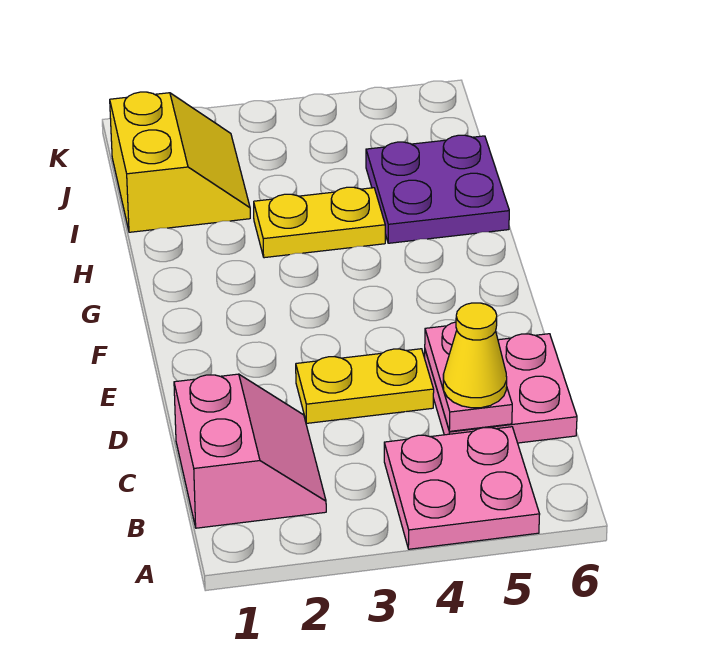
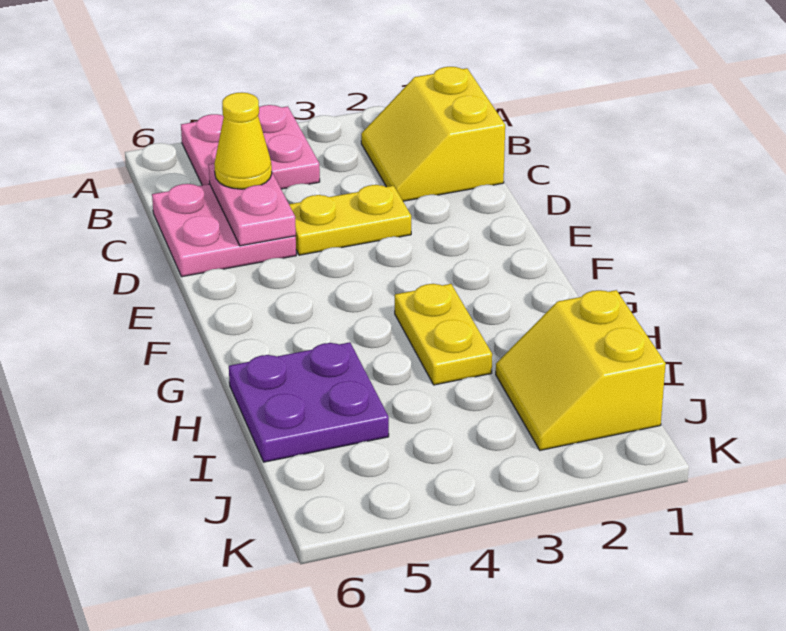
pink 2x2 slope [174,374,326,528] -> yellow 2x2 slope [361,67,505,201]
yellow 1x2 plate [254,187,385,258] -> yellow 1x2 plate turned to [395,284,492,385]

